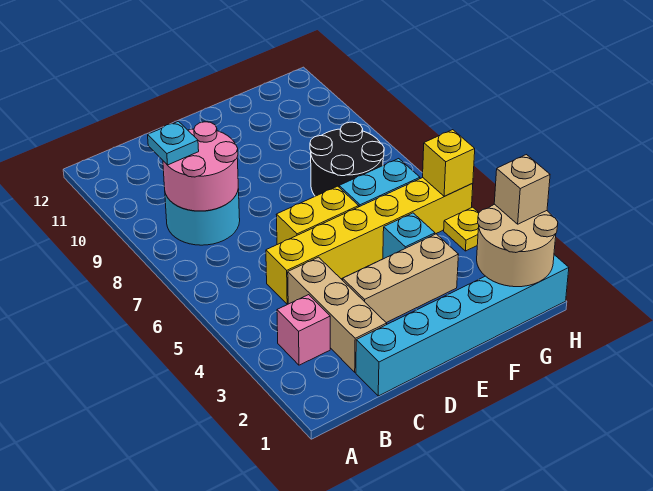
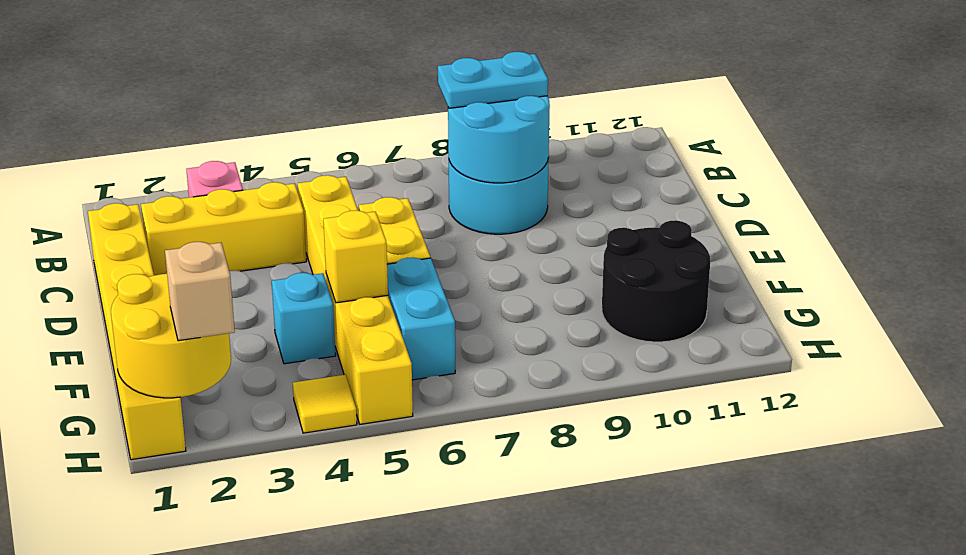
pink 2x2 round brick [163,122,238,211] -> cyan 2x2 round brick [448,96,550,183]
cyan 1x1 plate [148,121,199,165] -> cyan 1x2 plate [438,52,548,108]
cyan 1x6 brick [356,255,569,396] -> yellow 1x6 brick [88,203,186,460]
tan 1x3 brick [288,257,387,372] -> yellow 1x3 brick [141,182,306,275]
tan 1x3 brick [343,234,458,323] -> none
black 2x2 round brick [310,122,384,196] -> black 2x2 round brick moved to [602,220,710,342]
tan 2x2 round brick [477,204,558,287] -> yellow 2x2 round brick [111,274,231,398]
yellow 1x1 plate [444,207,479,251] -> yellow 1x1 tile [293,375,357,433]
yellow 1x1 brick [423,130,475,196] -> yellow 1x1 brick moved to [323,210,388,303]

